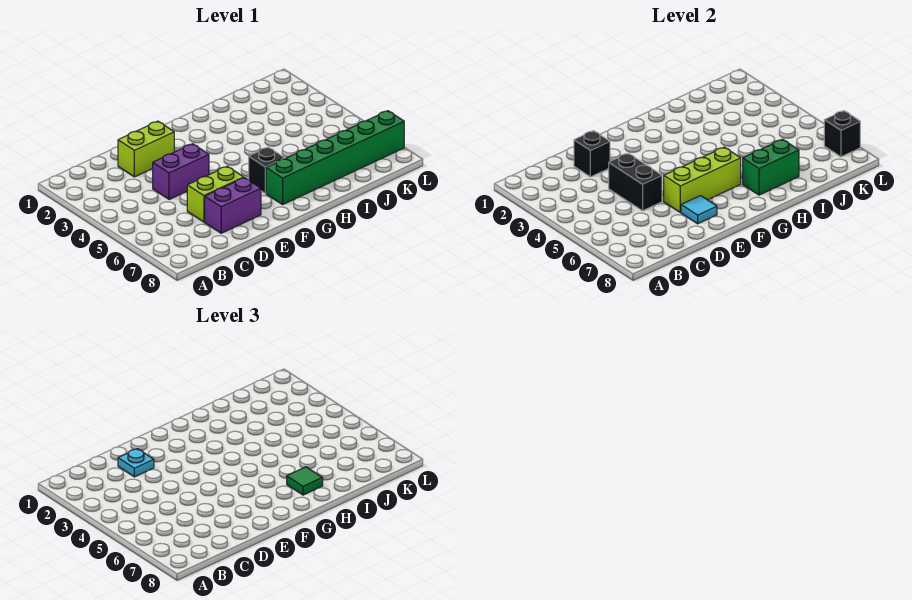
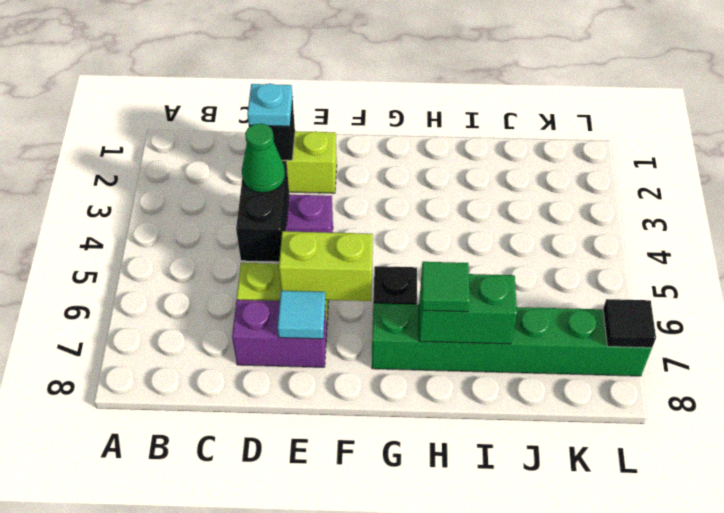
none -> green 1x1 cone [242,123,285,193]
lime 1x3 brick [664,147,741,212] -> lime 1x2 brick [279,231,373,301]
black 1x1 brick [824,111,860,157] -> black 1x1 tile [603,299,656,348]

